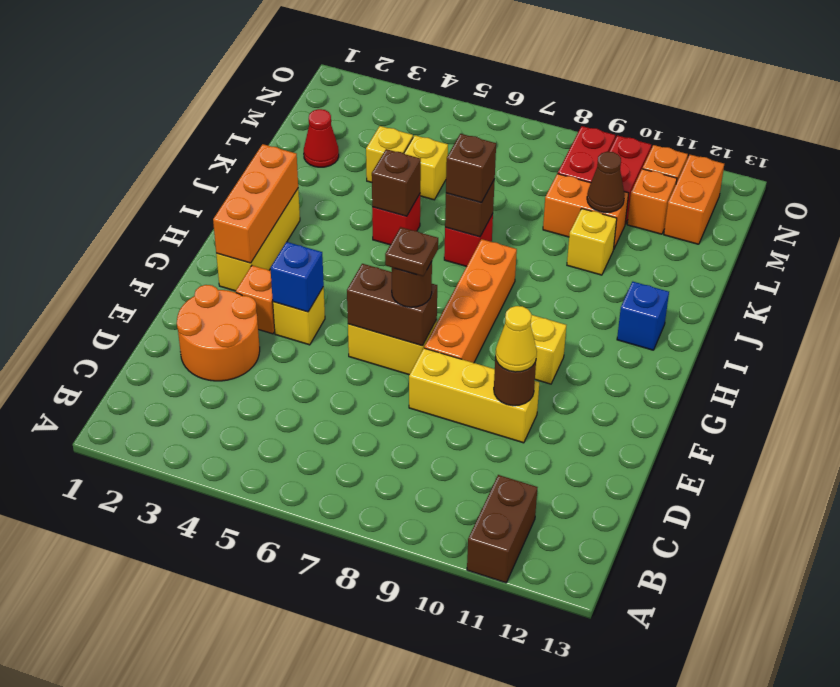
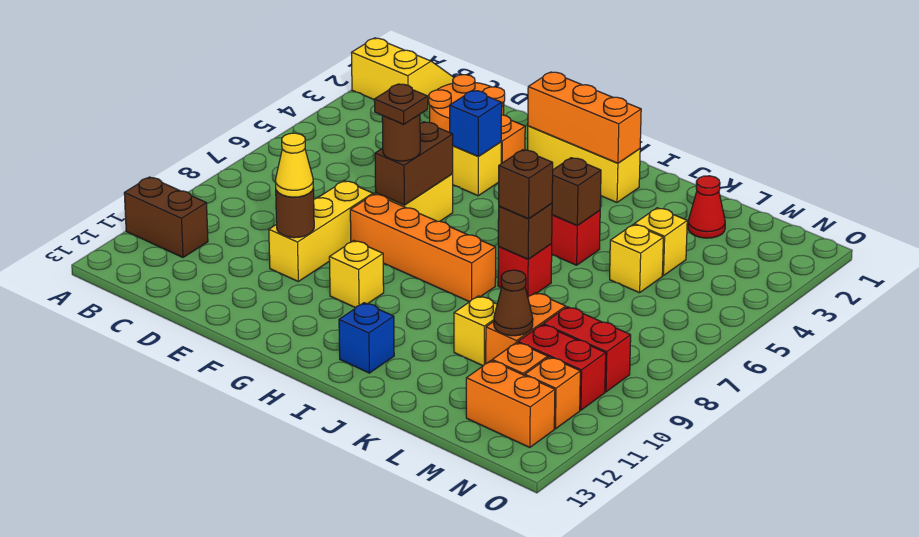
none -> yellow 2x2 slope [351,38,454,101]

